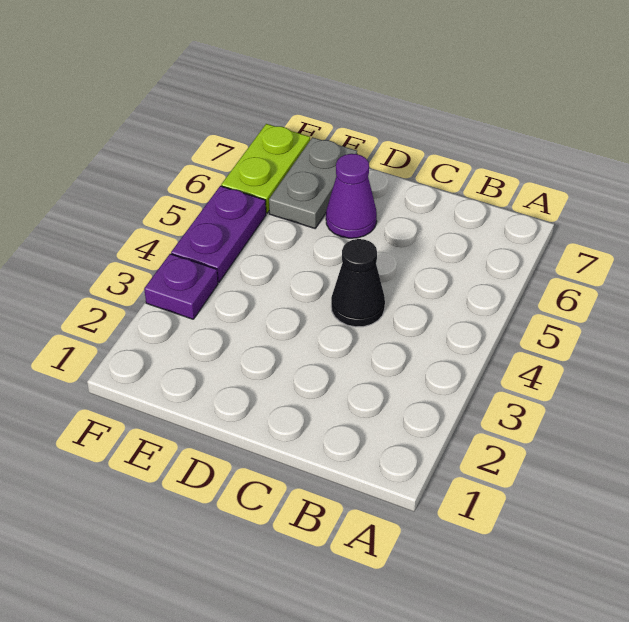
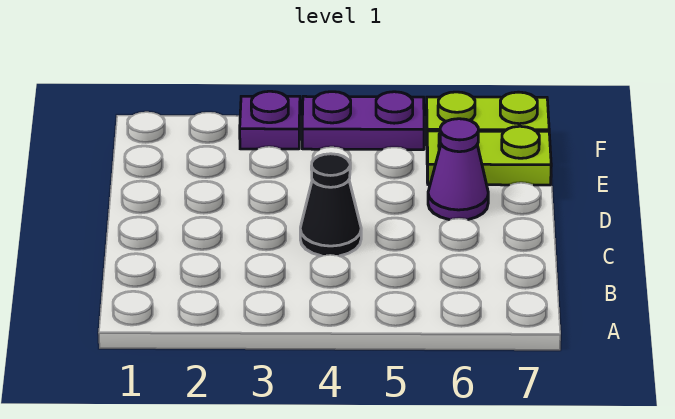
grey 1x2 plate [269,137,357,228] -> lime 1x2 plate [427,126,551,185]

